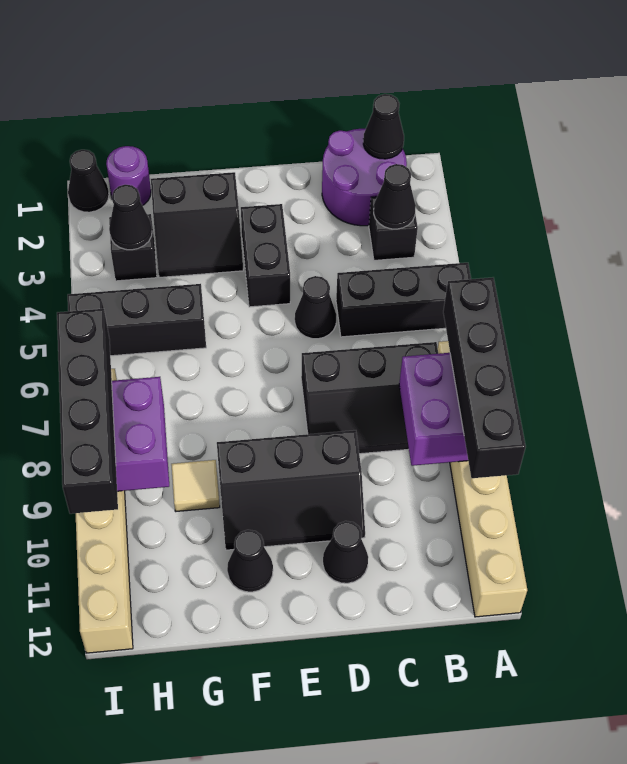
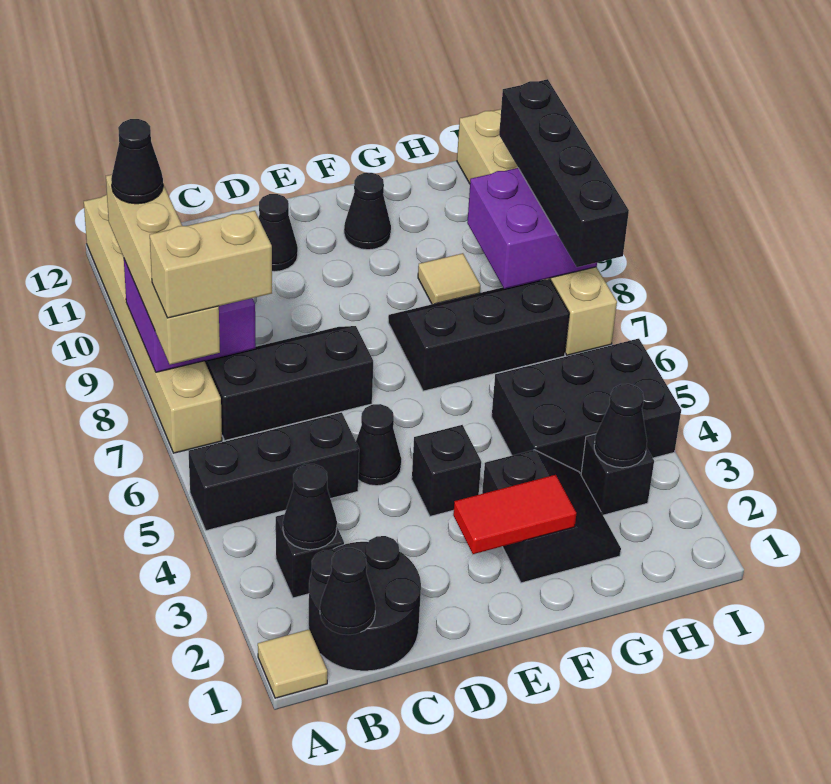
none -> tan 1x1 tile [258,630,327,698]
black 1x4 brick [443,278,526,478] -> tan 1x4 brick [106,175,220,365]
none -> tan 1x2 brick [150,211,272,318]
purple 2x2 round brick [322,129,407,226] -> black 2x2 round brick [308,536,421,671]
black 2x3 slope [217,430,365,550] -> black 2x3 slope moved to [388,279,569,391]
none -> red 1x2 tile [453,475,576,554]
black 1x2 brick [241,204,290,307] -> black 1x1 brick [412,425,481,516]
black 2x2 slope [151,172,243,277] -> black 2x2 slope turned to [482,450,621,583]
black 1x3 brick [68,284,206,356] -> black 2x3 brick [492,339,681,474]
purple 1x1 round brick [106,146,151,205] -> none
black 1x1 cone [68,150,109,212] -> black 1x1 cone moved to [111,119,163,204]

